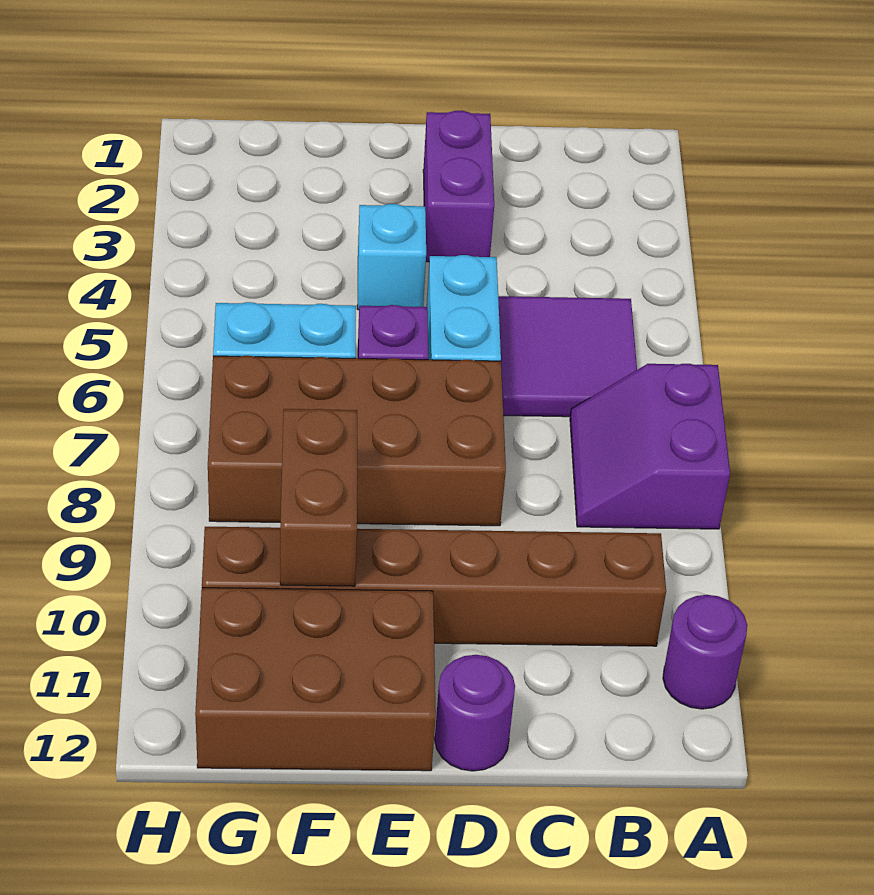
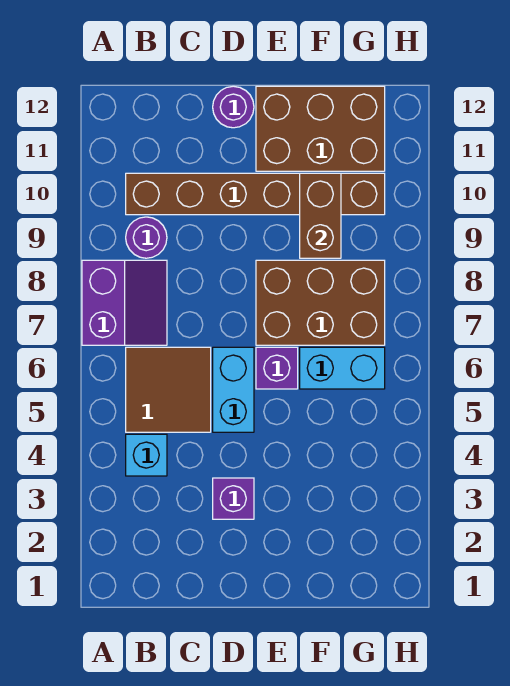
purple 1x1 round brick [663,595,747,709] -> purple 1x1 round brick moved to [126,217,167,258]
purple 2x2 tile [498,296,637,417] -> brown 2x2 tile [126,347,211,432]
purple 1x2 brick [423,111,494,262] -> purple 1x1 brick [213,478,254,519]
brown 2x4 brick [208,356,506,526] -> brown 2x3 brick [256,260,385,345]
cyan 1x1 brick [357,204,426,310] -> cyan 1x1 brick moved to [126,434,167,476]

